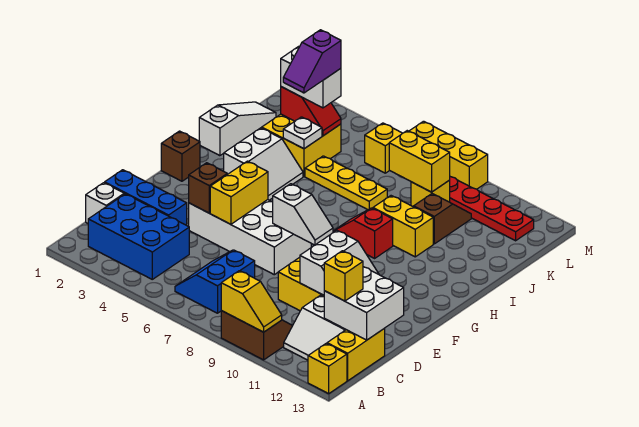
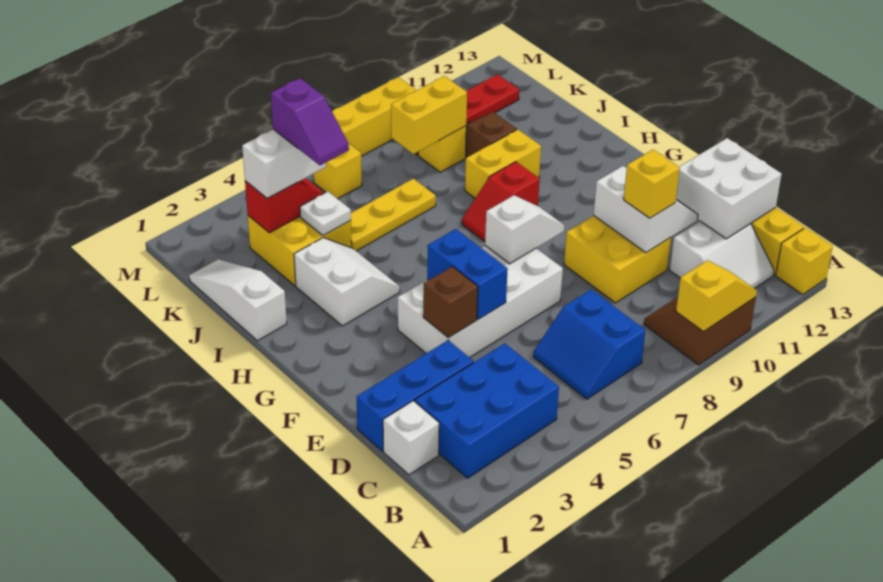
yellow 1x1 brick [324,251,363,301] -> yellow 1x1 brick moved to [624,150,680,218]
yellow 1x2 brick [210,161,268,224] -> blue 1x2 brick [427,229,508,319]
brown 1x1 brick [161,131,200,181] -> none

